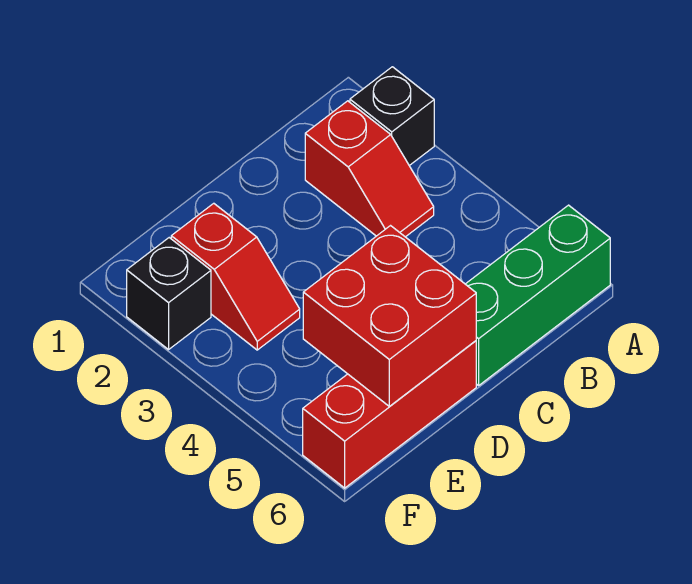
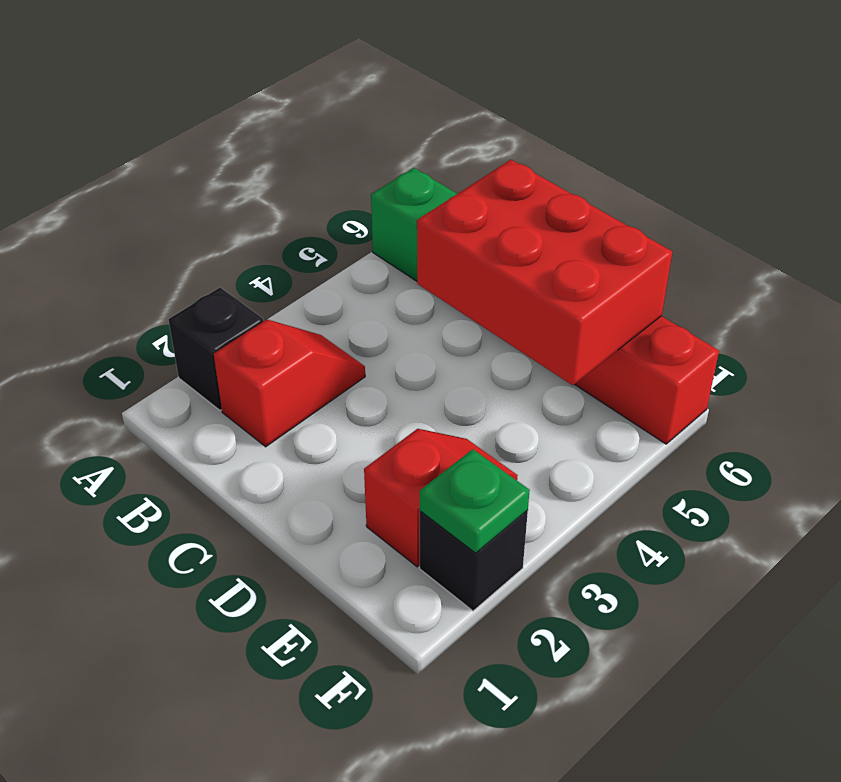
red 2x2 brick [303,226,476,407] -> red 2x3 brick [417,160,672,385]
none -> green 1x1 plate [420,449,530,553]

